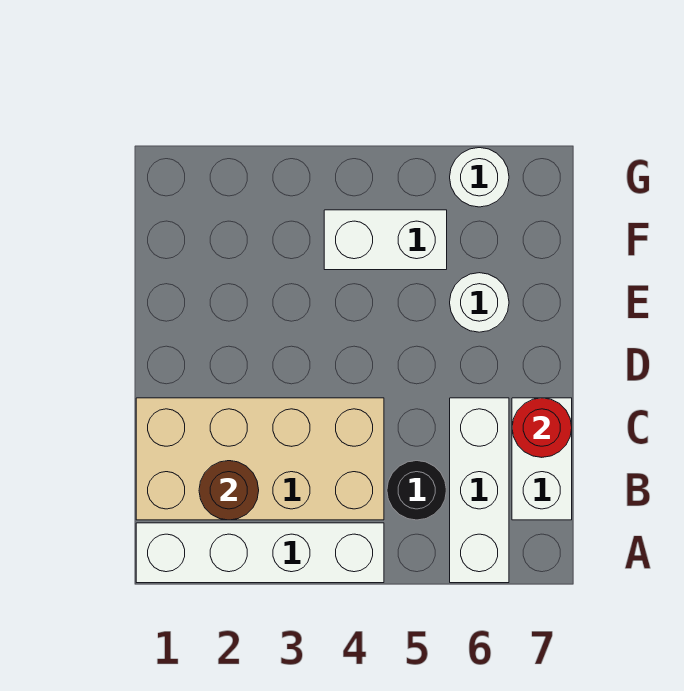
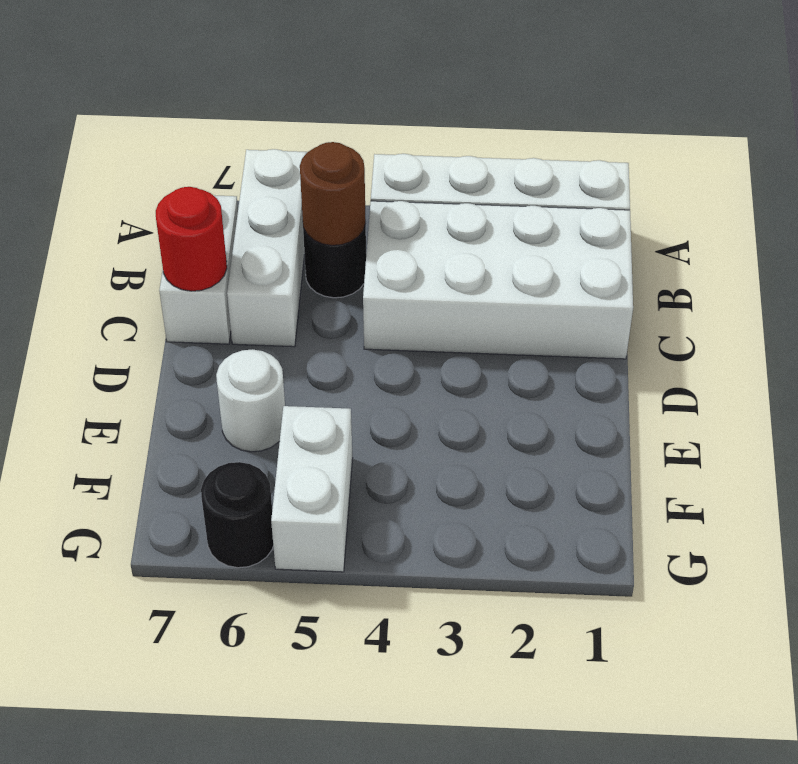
tan 2x4 brick [136,398,384,520] -> white 2x4 brick [363,201,633,359]
brown 1x1 round brick [199,461,259,520] -> brown 1x1 round brick moved to [300,142,366,245]
white 1x2 brick [324,210,447,270] -> white 1x2 brick turned to [271,406,353,572]
white 1x1 round brick [450,148,509,207] -> black 1x1 round brick [201,462,273,568]

